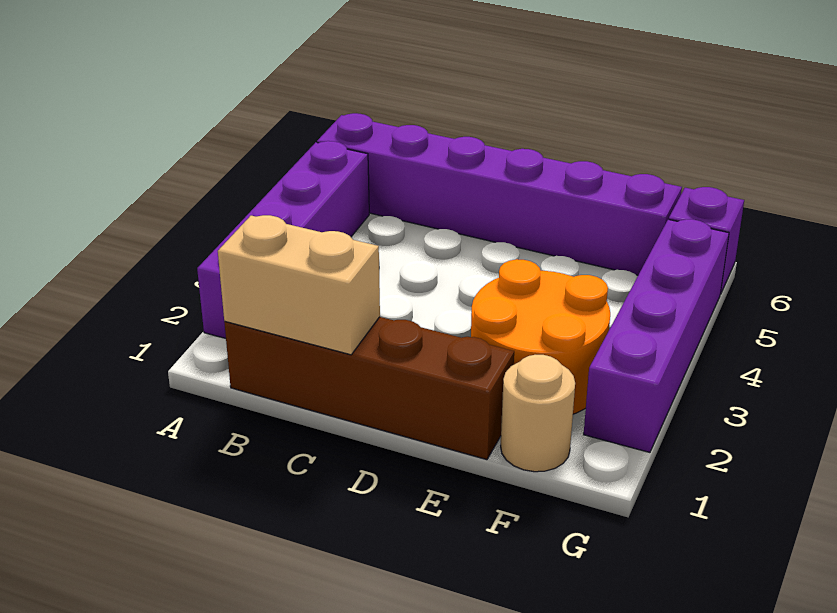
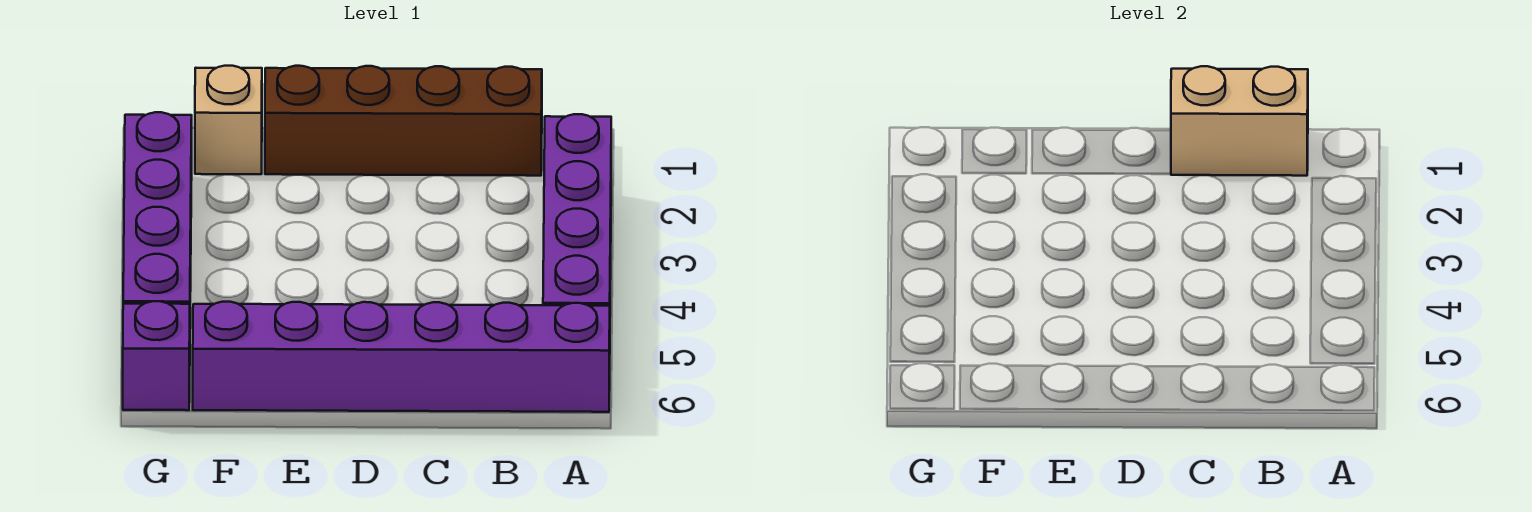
orange 2x2 round brick [471,259,610,414] -> none
tan 1x1 round brick [501,355,575,472] -> tan 1x1 brick [195,66,262,174]

